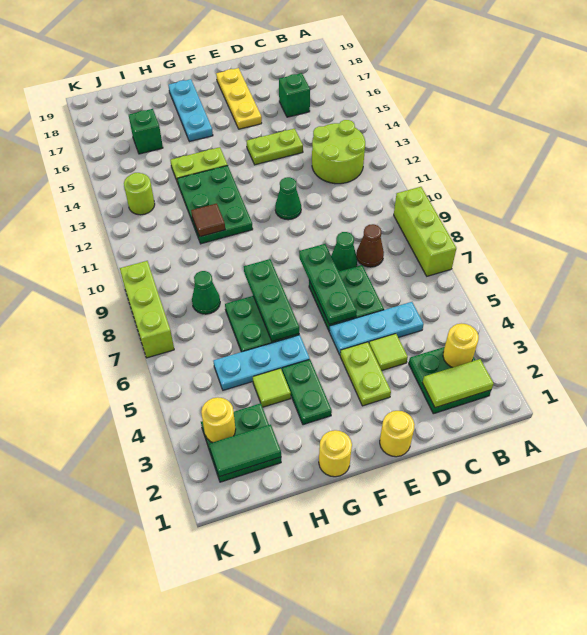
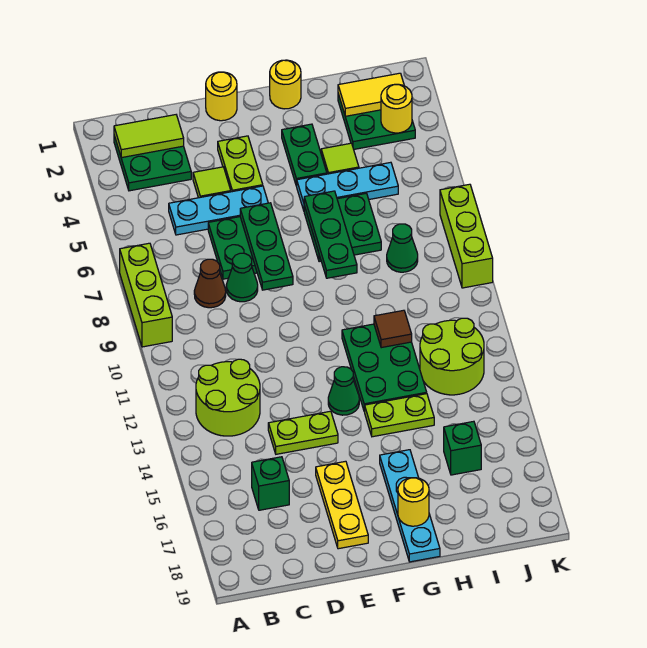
yellow 1x1 round brick [443,324,479,367] -> yellow 1x1 round brick moved to [398,478,429,526]
green 1x1 cone [275,177,301,220] -> green 1x1 cone moved to [328,367,359,415]
cyan 1x3 plate [168,79,213,142] -> cyan 1x4 plate [380,450,440,562]
green 1x2 tile [209,424,281,477] -> yellow 1x2 tile [338,73,404,116]
lime 1x1 round brick [124,173,155,215] -> lime 2x2 round brick [420,318,484,395]

